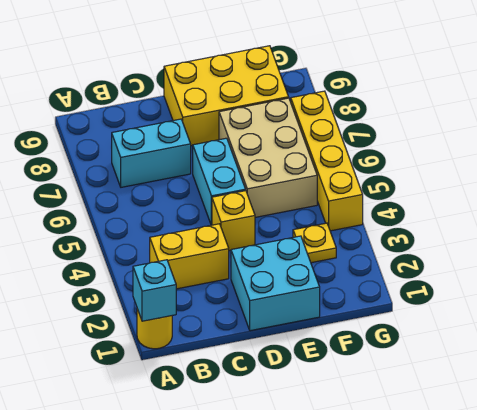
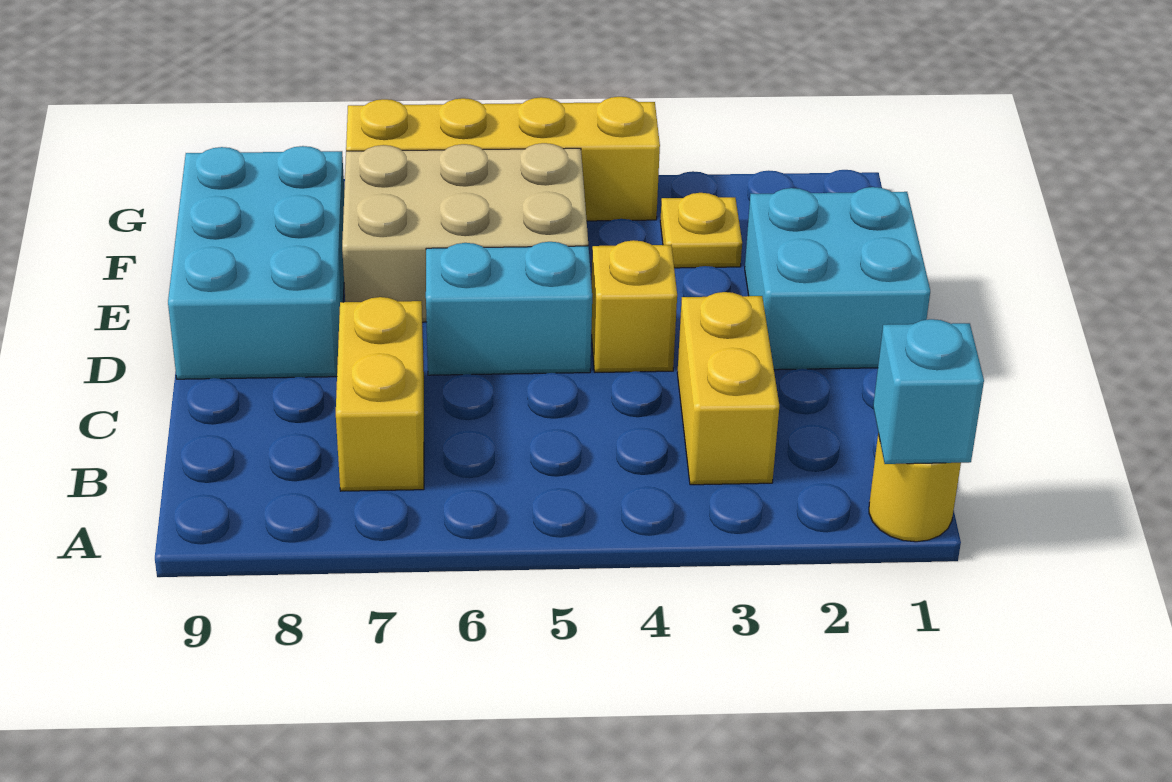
cyan 1x2 brick [112,119,191,187] -> yellow 1x2 brick [336,297,424,491]
yellow 2x3 brick [164,46,289,146] -> cyan 2x3 brick [168,146,344,379]

